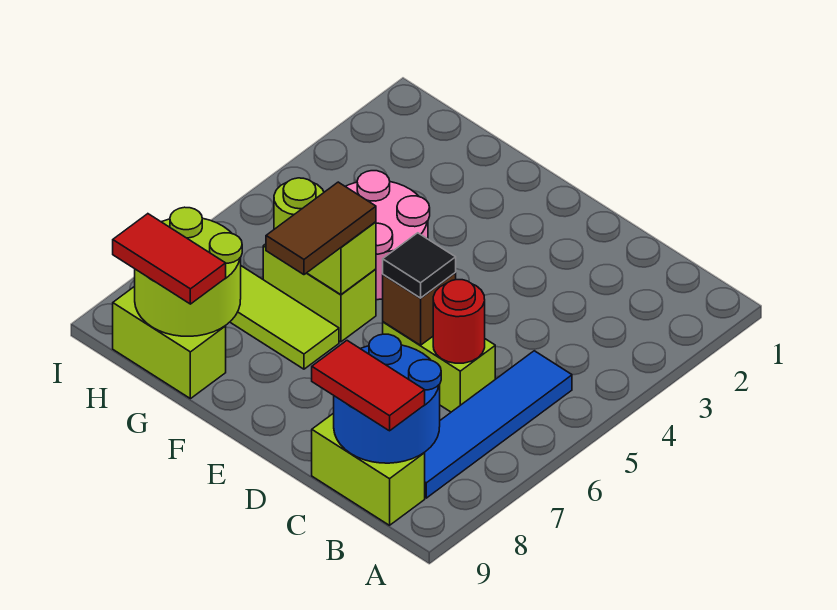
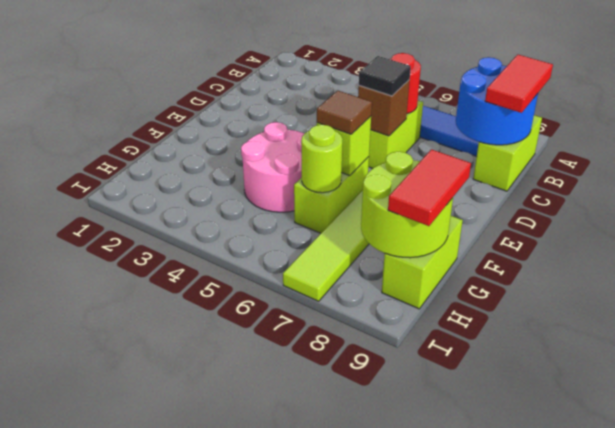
brown 1x2 tile [266,182,376,275] -> brown 1x1 tile [317,91,372,134]

